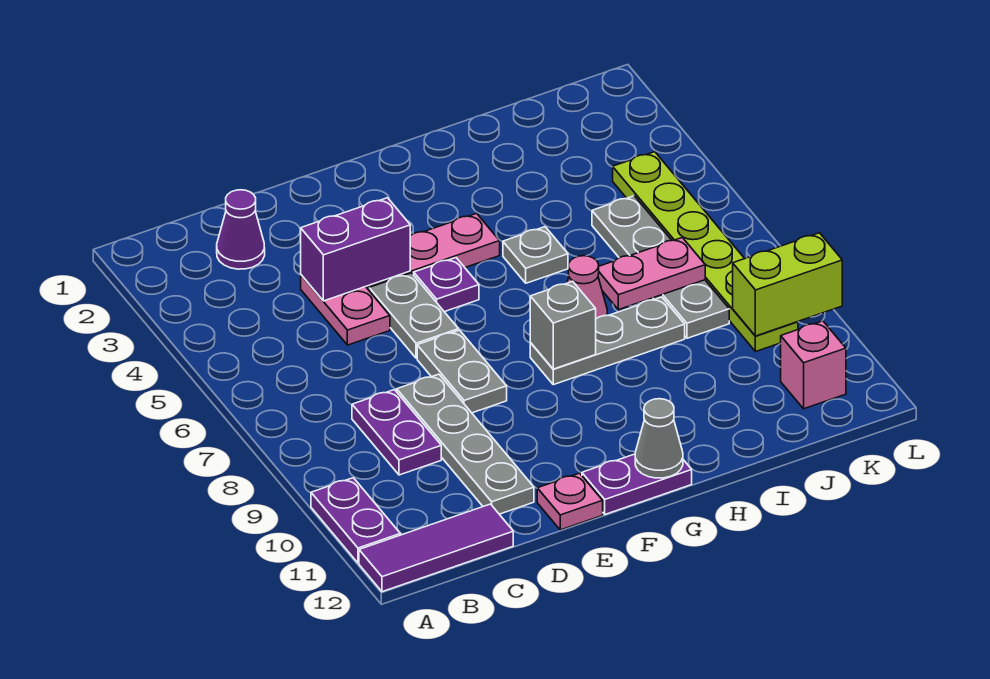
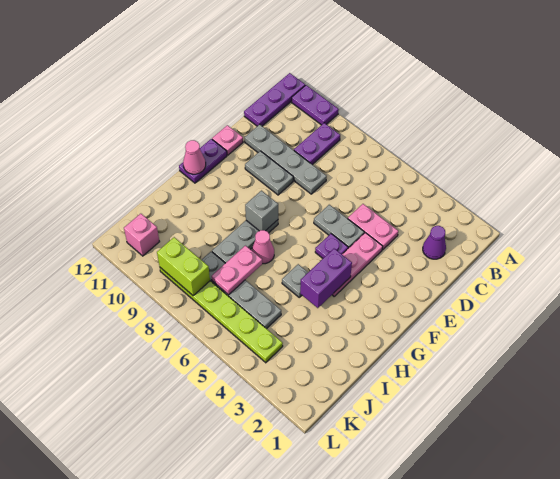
purple 1x3 tile [359,504,513,592] -> purple 1x3 plate [244,73,305,126]
purple 1x2 plate [352,390,441,475] -> purple 1x2 plate turned to [294,123,340,165]
purple 1x2 brick [301,198,410,301] -> purple 1x2 brick moved to [300,249,352,308]
grey 1x2 plate [417,330,507,413] -> grey 1x2 plate moved to [245,151,293,195]
grey 1x1 cone [635,399,683,478] -> pink 1x1 cone [183,140,206,174]
lime 1x2 brick [733,233,842,336] -> lime 1x2 brick turned to [157,237,210,295]

